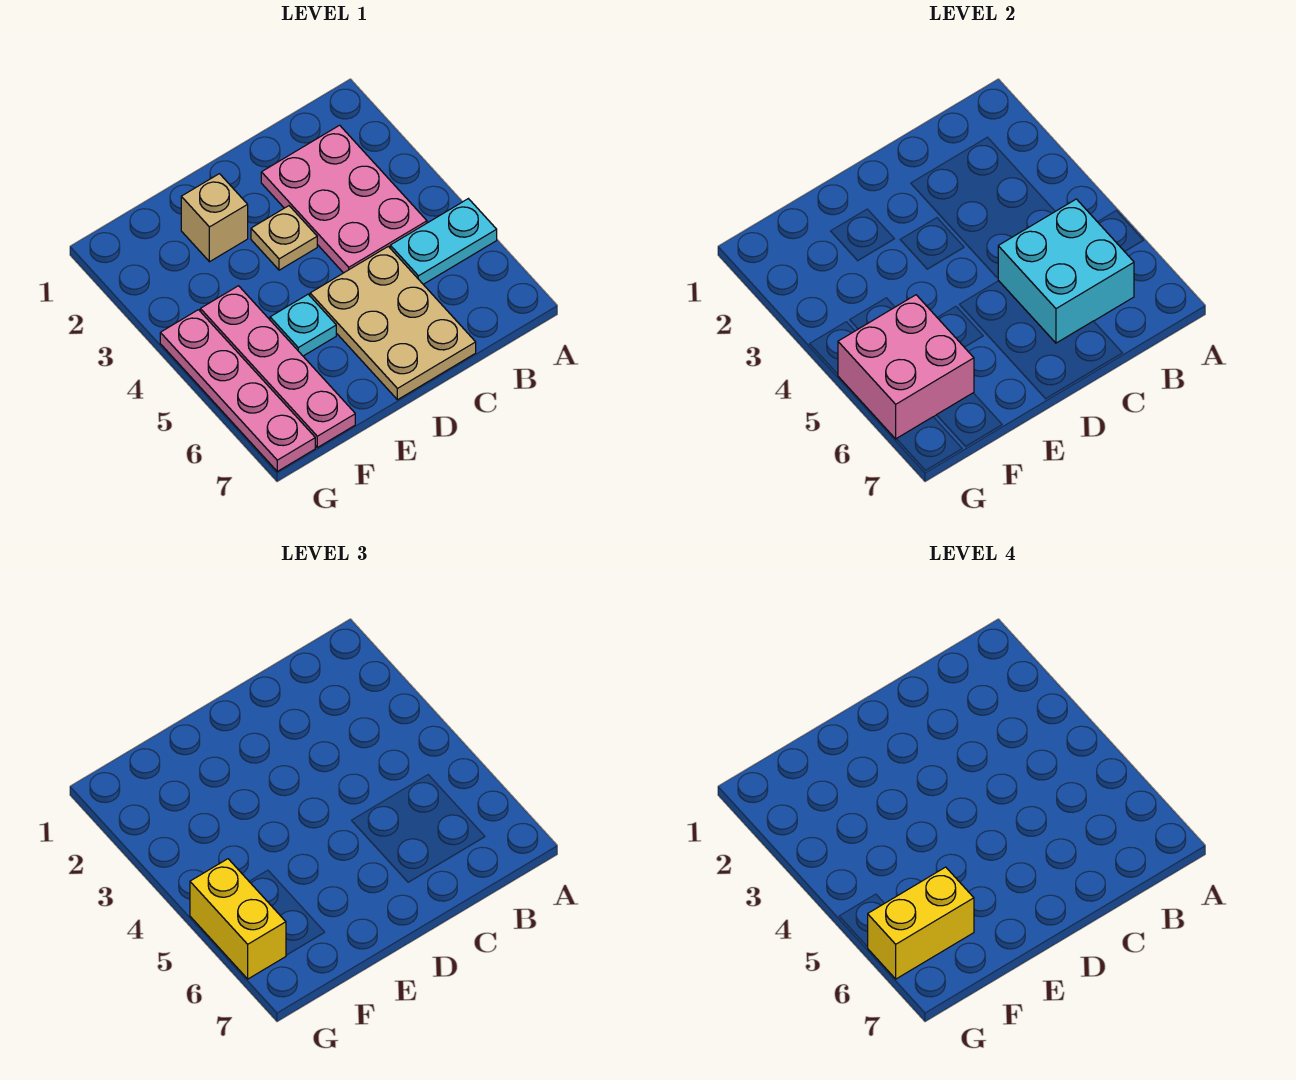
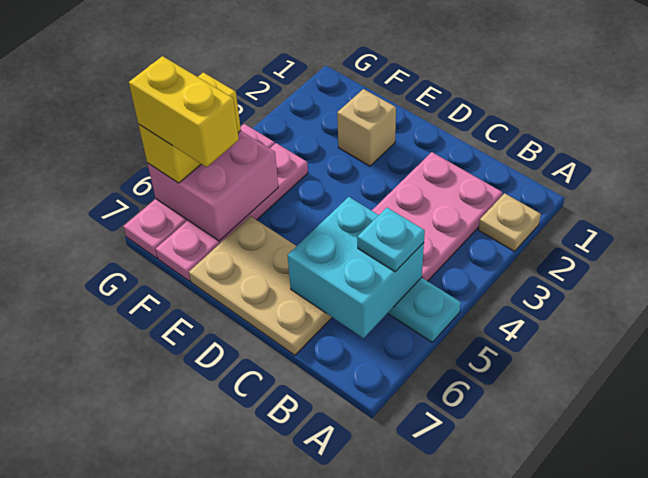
tan 2x3 plate [310,246,476,400] -> tan 2x3 plate turned to [189,216,332,355]
tan 1x1 plate [251,206,317,270] -> tan 1x1 plate moved to [479,193,541,251]
cyan 1x1 plate [270,294,336,356] -> cyan 1x1 plate moved to [357,208,425,272]

